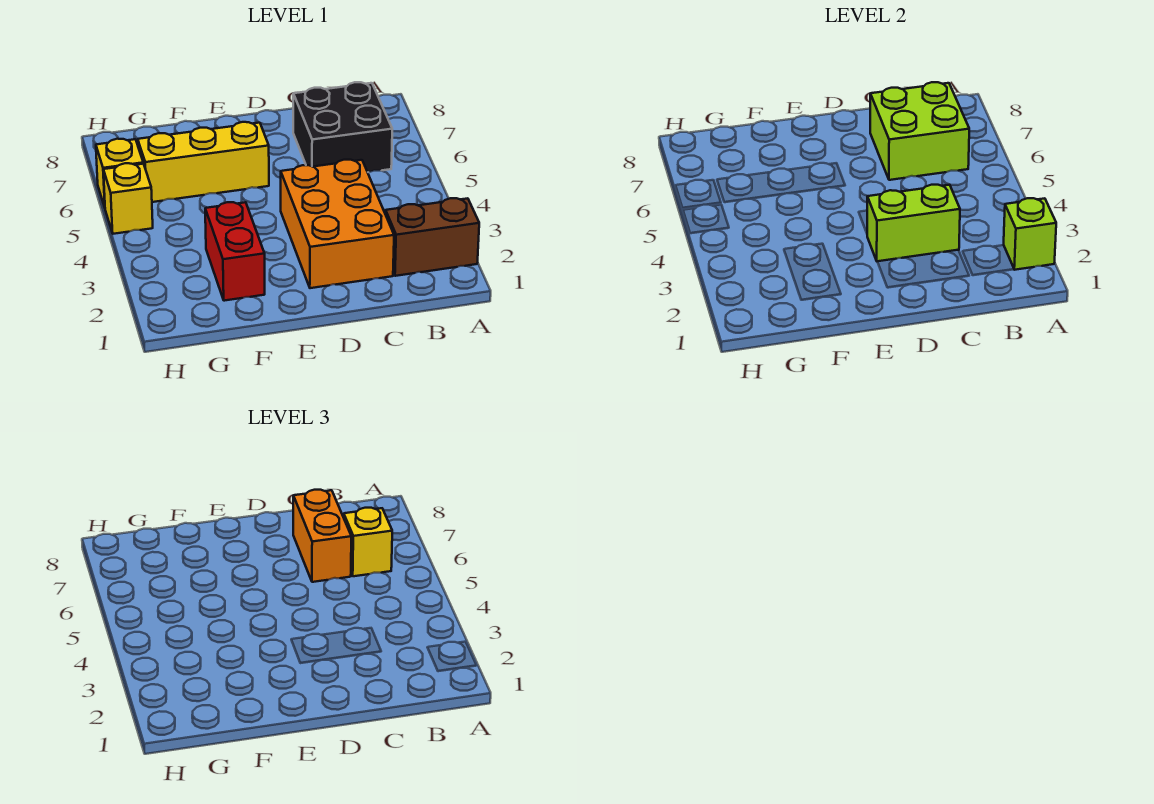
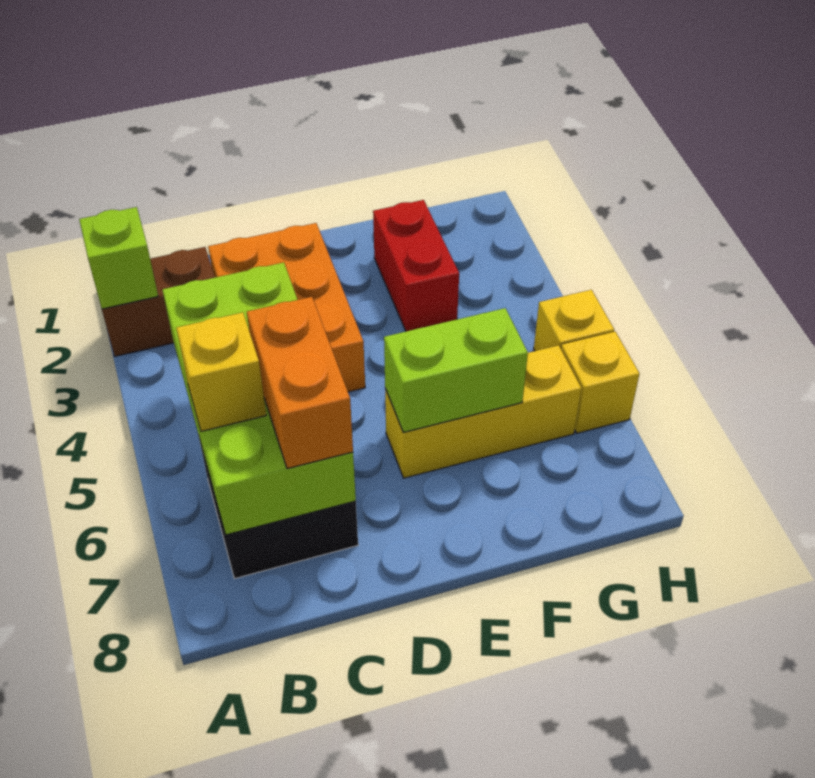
lime 2x2 brick [870,82,969,180] -> lime 2x4 brick [162,262,356,535]
lime 1x2 brick [867,185,960,262] -> lime 1x2 brick moved to [384,308,528,432]

